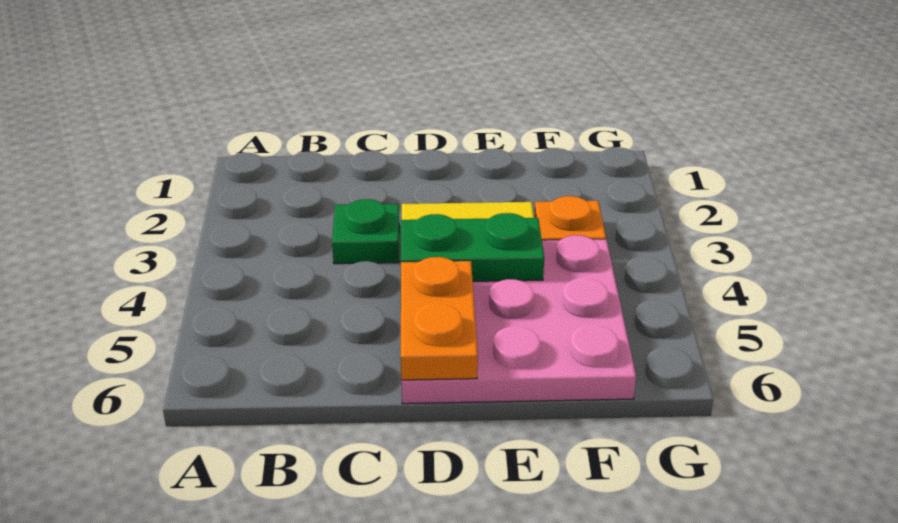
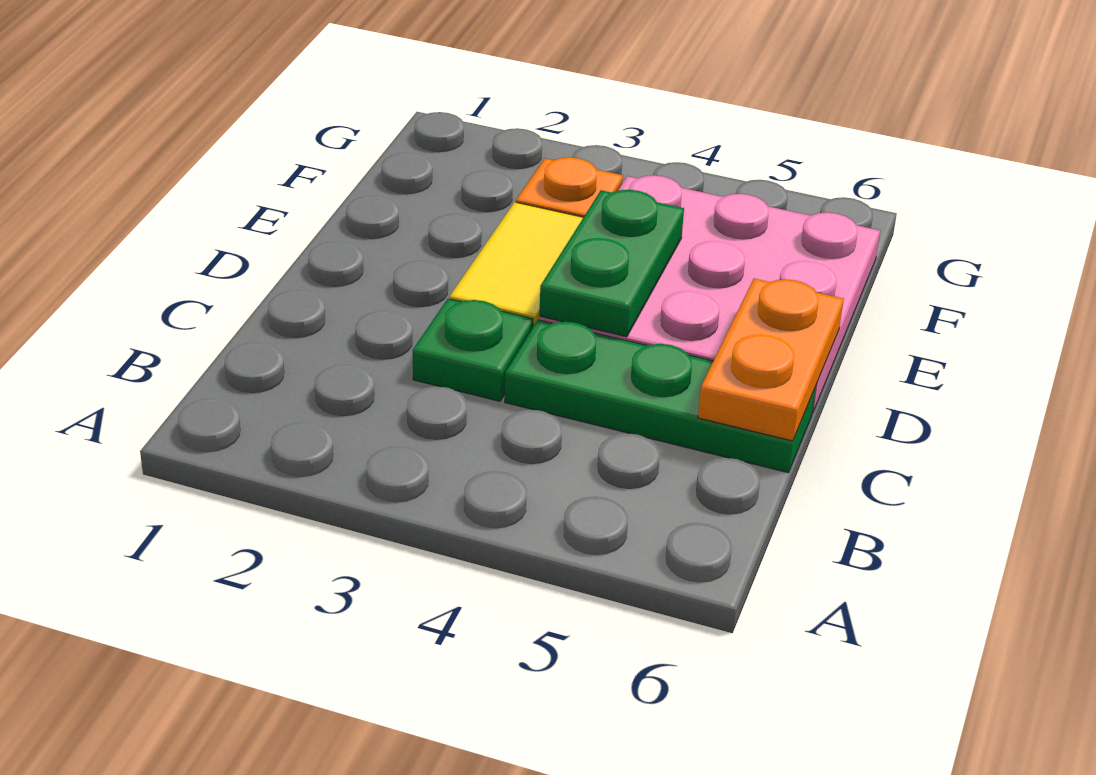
none -> green 1x3 plate [505,320,816,473]
orange 1x2 plate [401,257,478,380] -> orange 1x2 plate turned to [698,279,844,441]

